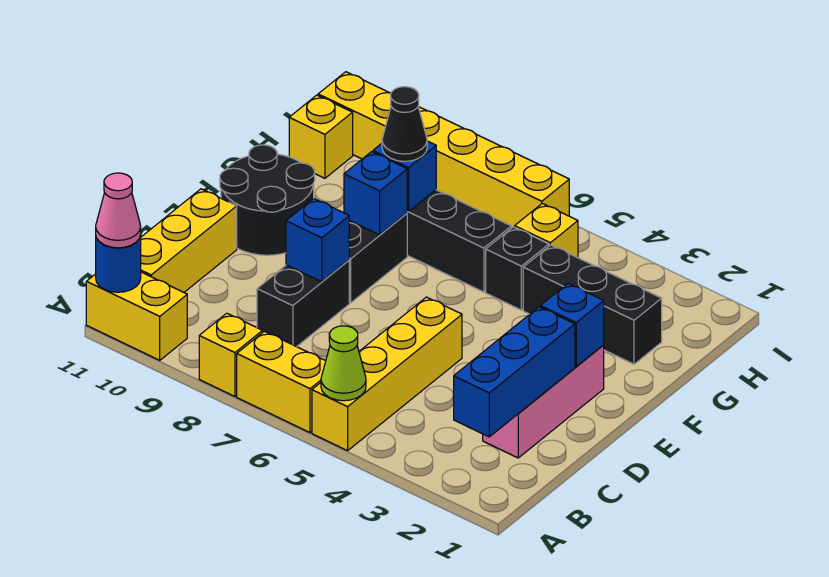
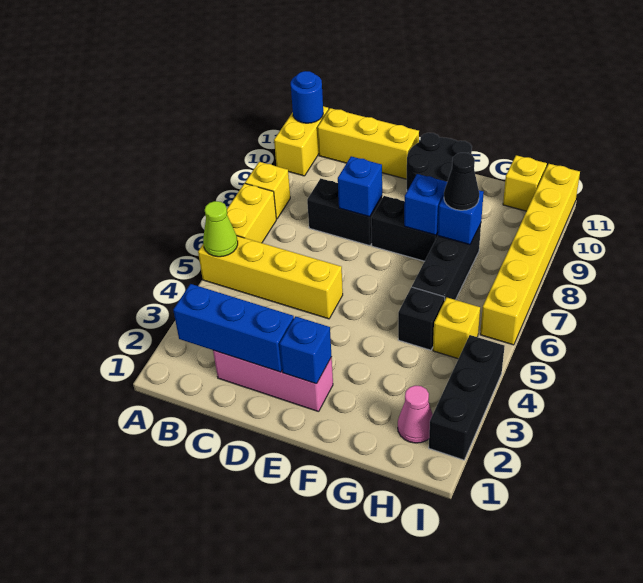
pink 1x1 cone [96,173,141,248] -> pink 1x1 cone moved to [398,386,433,443]
black 1x3 brick [523,245,662,364] -> black 1x3 brick moved to [429,335,504,460]

